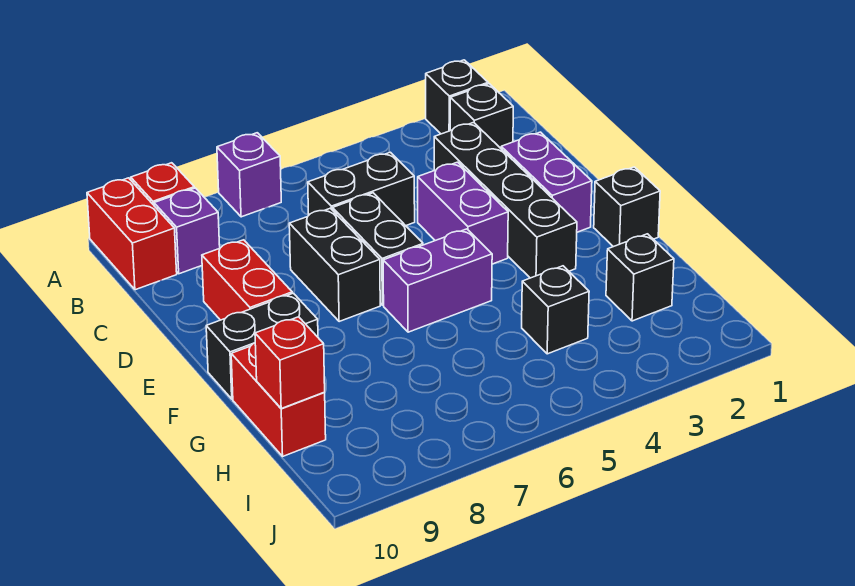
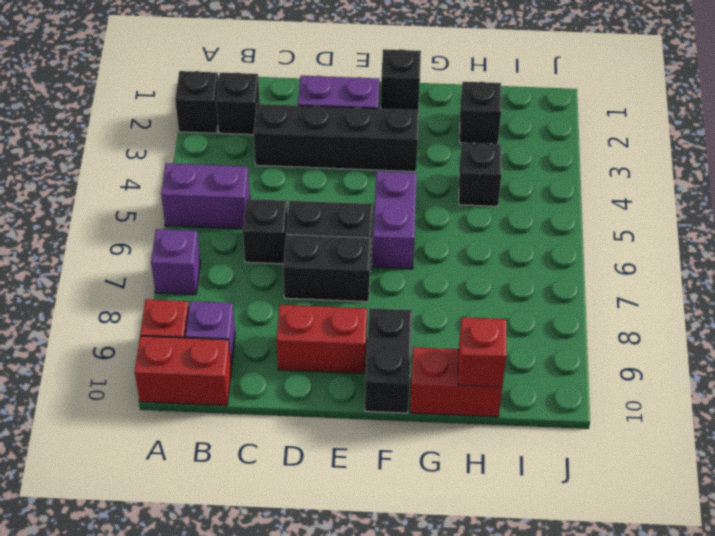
black 1x2 brick [308,152,415,226] -> black 1x1 brick [243,199,288,264]
purple 1x2 brick [418,162,508,264] -> purple 1x2 brick moved to [161,163,250,229]

